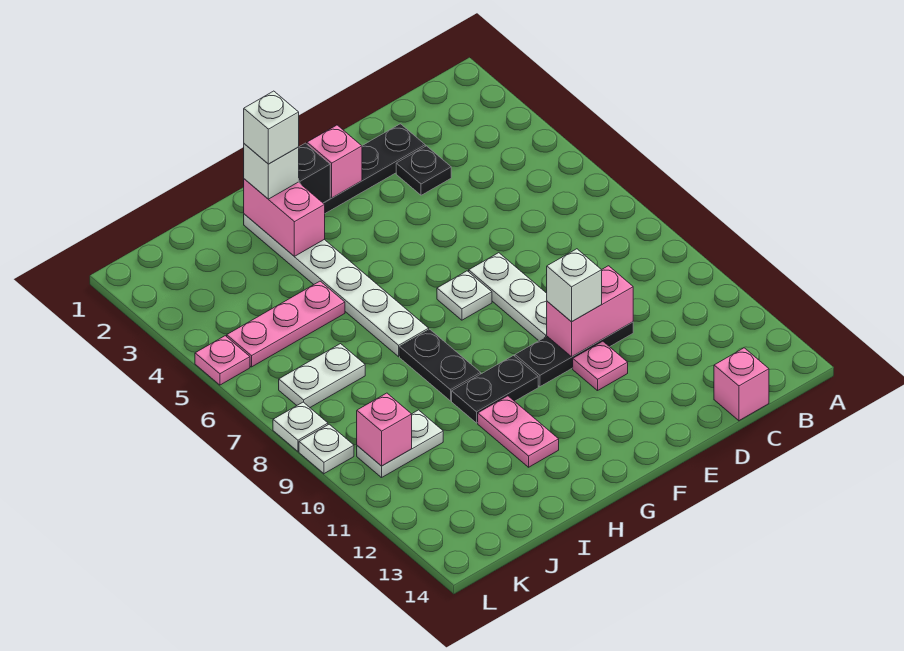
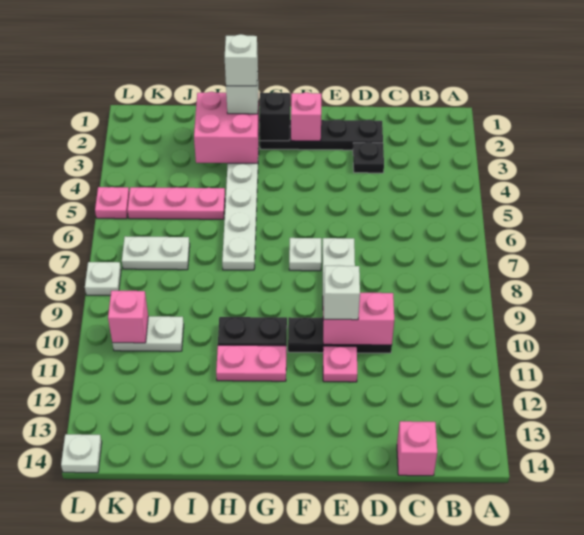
pink 1x2 brick [244,179,325,256] -> pink 2x2 brick [194,92,259,163]
black 1x2 plate [400,329,481,401] -> none
pink 1x2 plate [478,396,559,467] -> pink 1x2 plate turned to [216,345,286,381]
white 1x1 plate [299,424,354,474] -> white 1x1 plate moved to [61,434,102,473]

